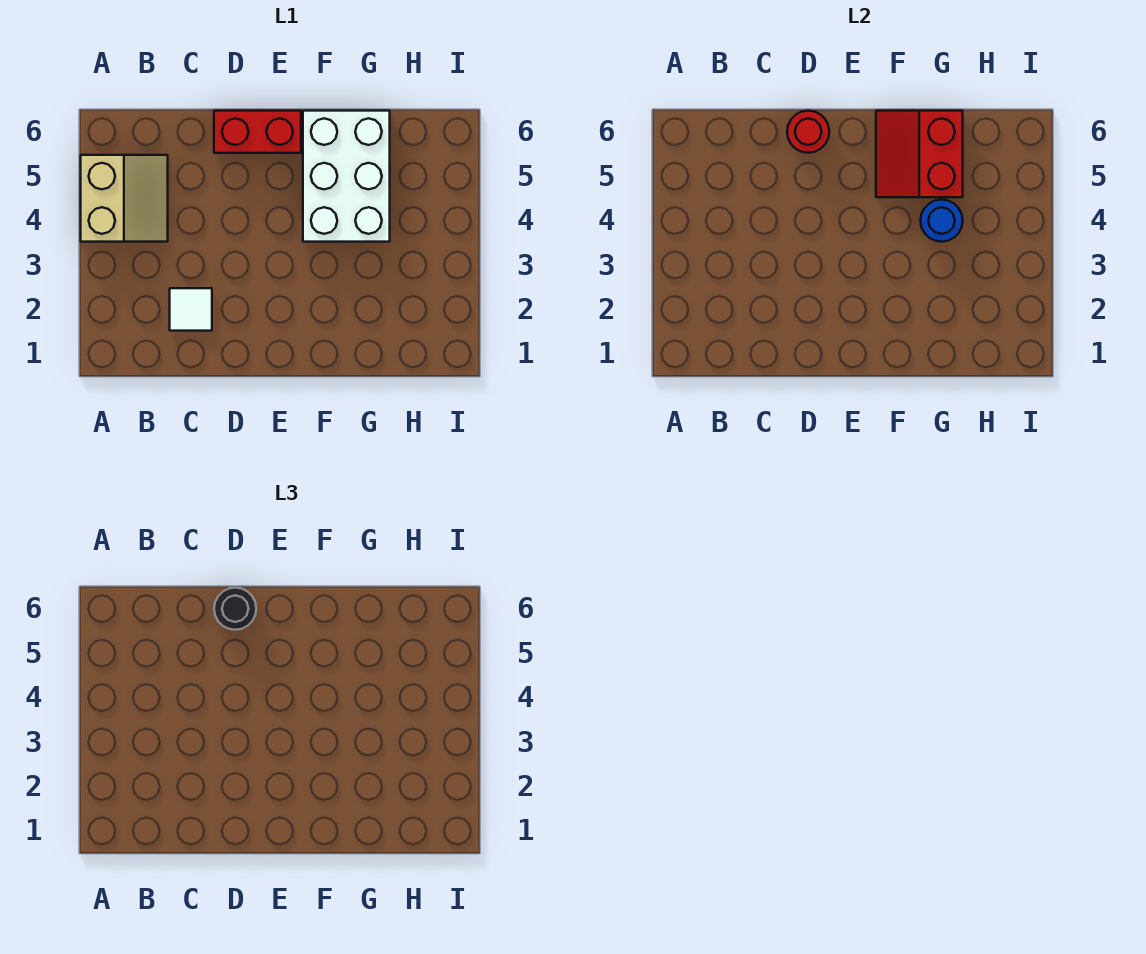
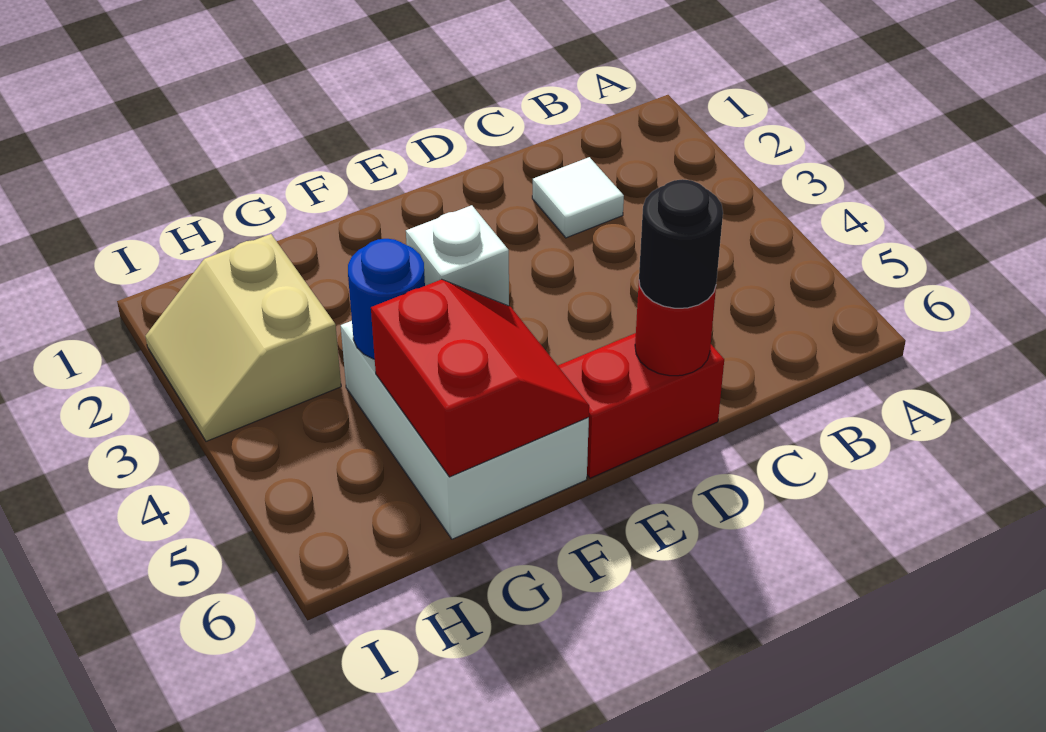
tan 2x2 slope [81,155,168,242] -> tan 2x2 slope moved to [146,234,341,441]
none -> white 1x1 brick [406,205,509,306]

